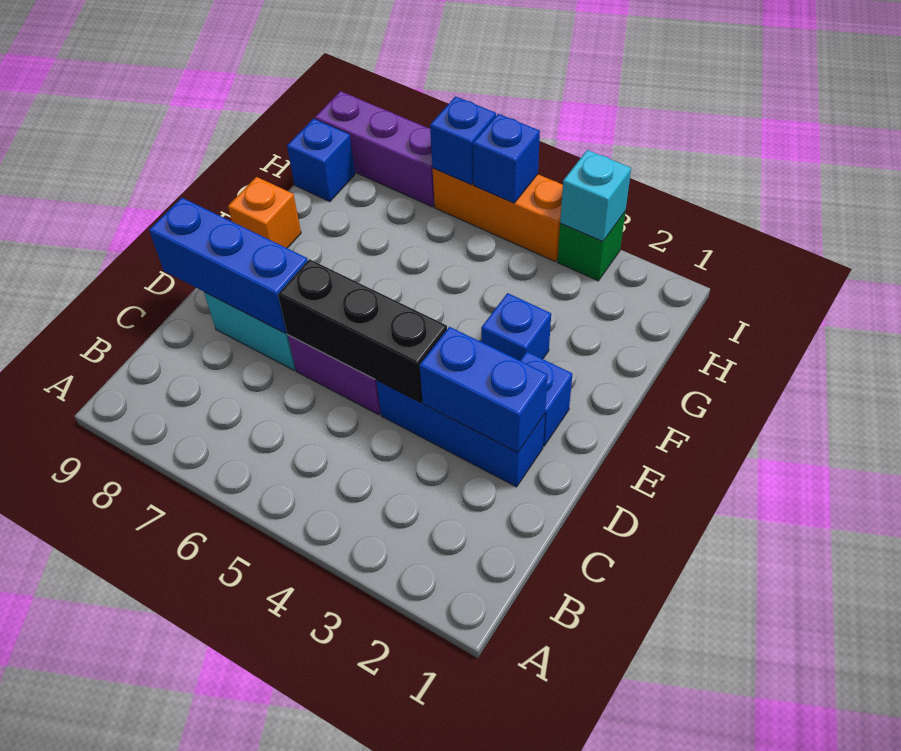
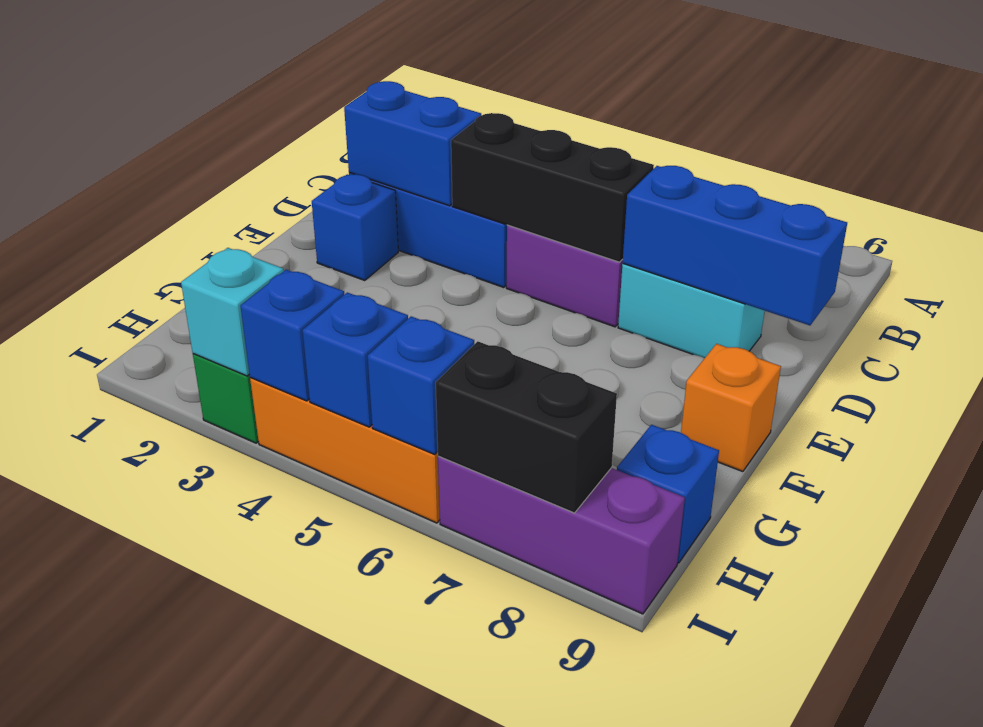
blue 1x1 brick [481,293,551,360] -> blue 1x1 brick moved to [241,270,344,401]
none -> black 1x2 brick [436,341,617,513]

